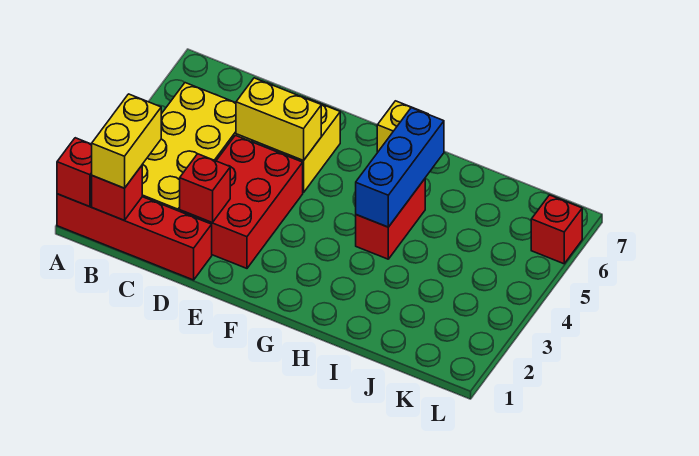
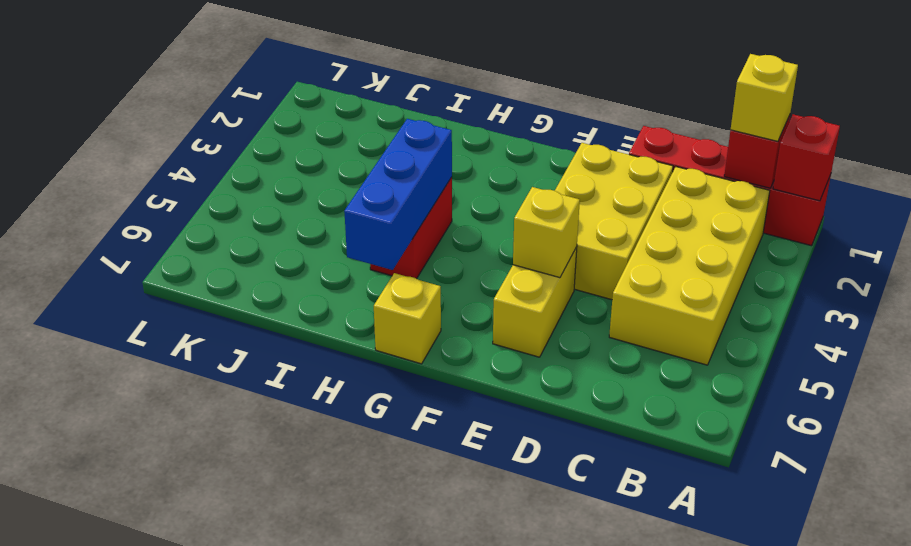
yellow 1x2 brick [92,94,161,188] -> yellow 1x1 brick [731,54,798,141]
red 2x3 brick [180,135,303,268] -> yellow 2x3 brick [555,143,673,300]
red 1x1 brick [180,154,230,223] -> none
yellow 1x2 brick [236,78,321,161] -> yellow 1x1 brick [513,187,580,278]
red 1x1 brick [531,195,582,264] -> none

